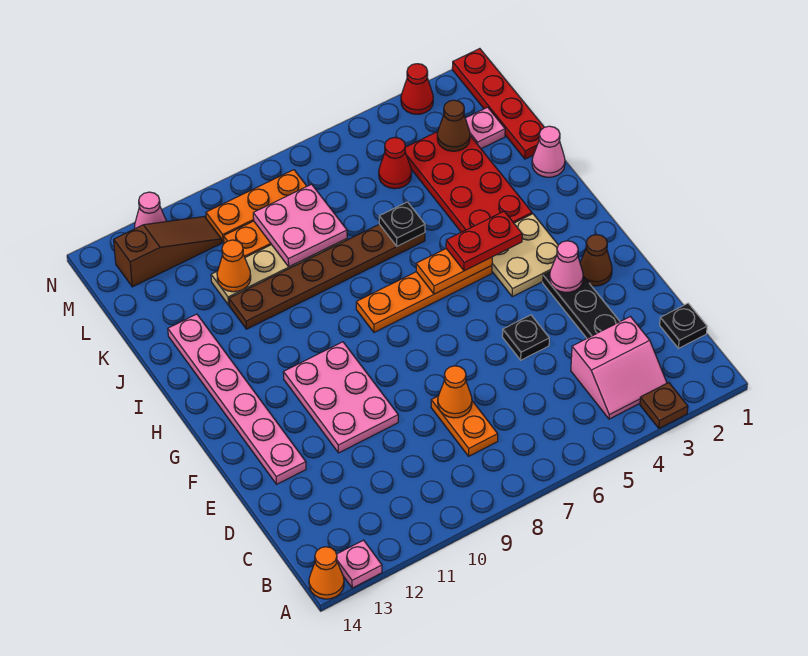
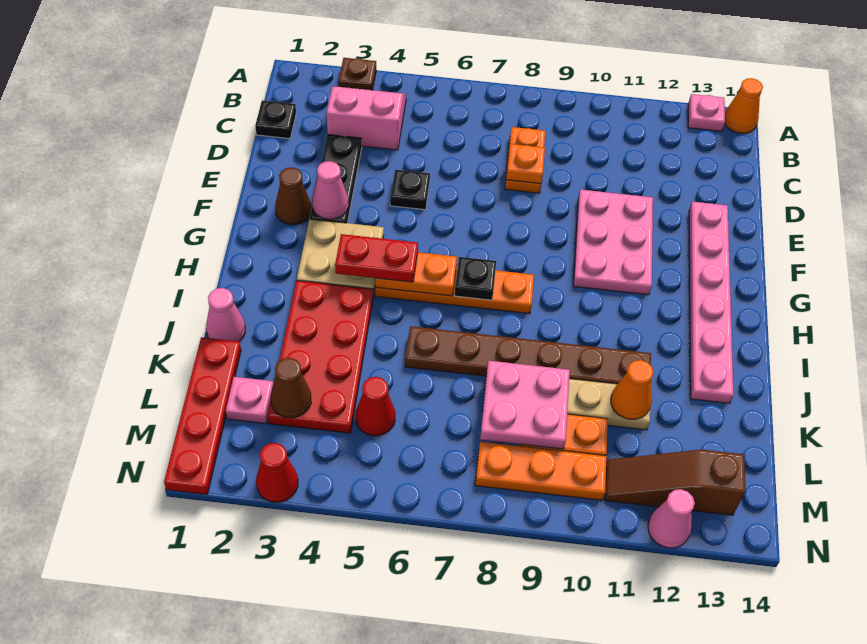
orange 1x1 cone [438,366,472,418] -> orange 1x1 plate [506,144,545,184]
black 1x1 plate [379,202,425,246] -> black 1x1 plate moved to [454,257,496,300]

